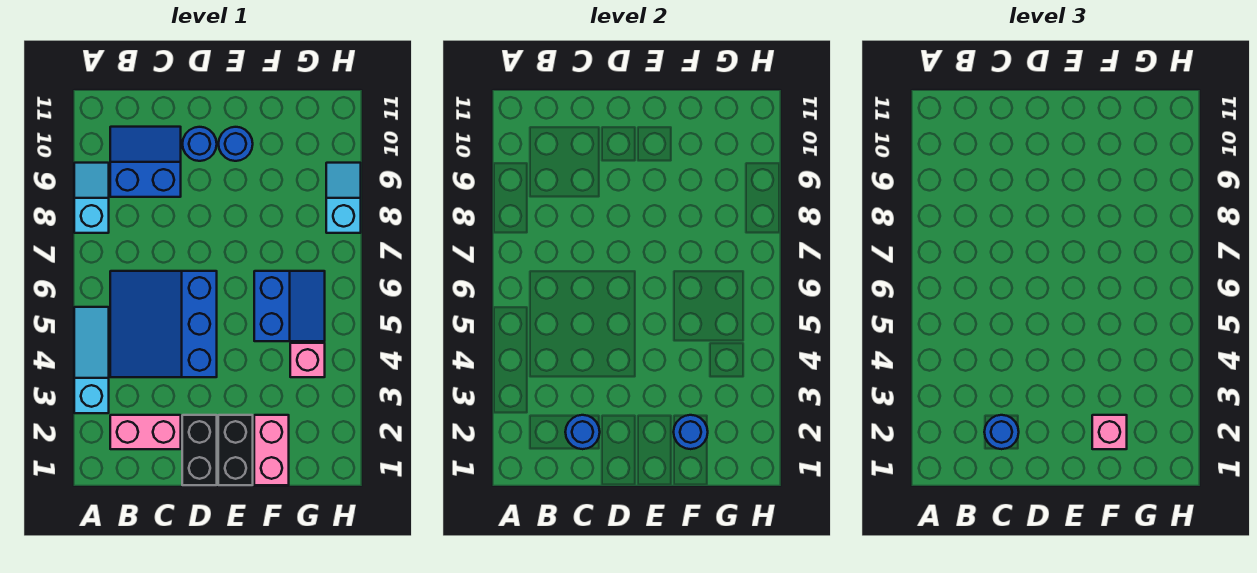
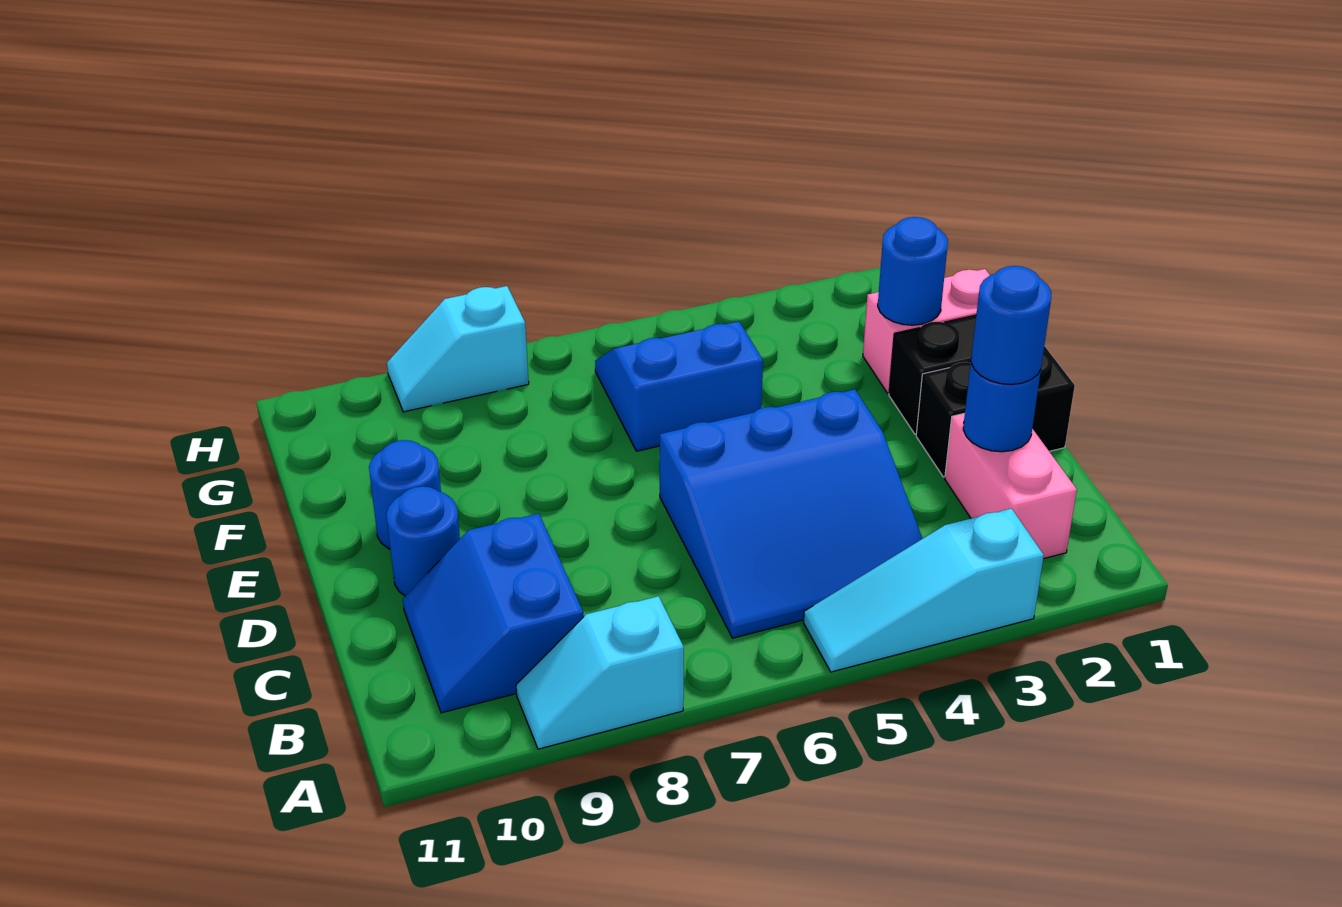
pink 1x1 brick [1092,415,1127,449] -> none
pink 1x1 brick [290,343,325,377] -> none

